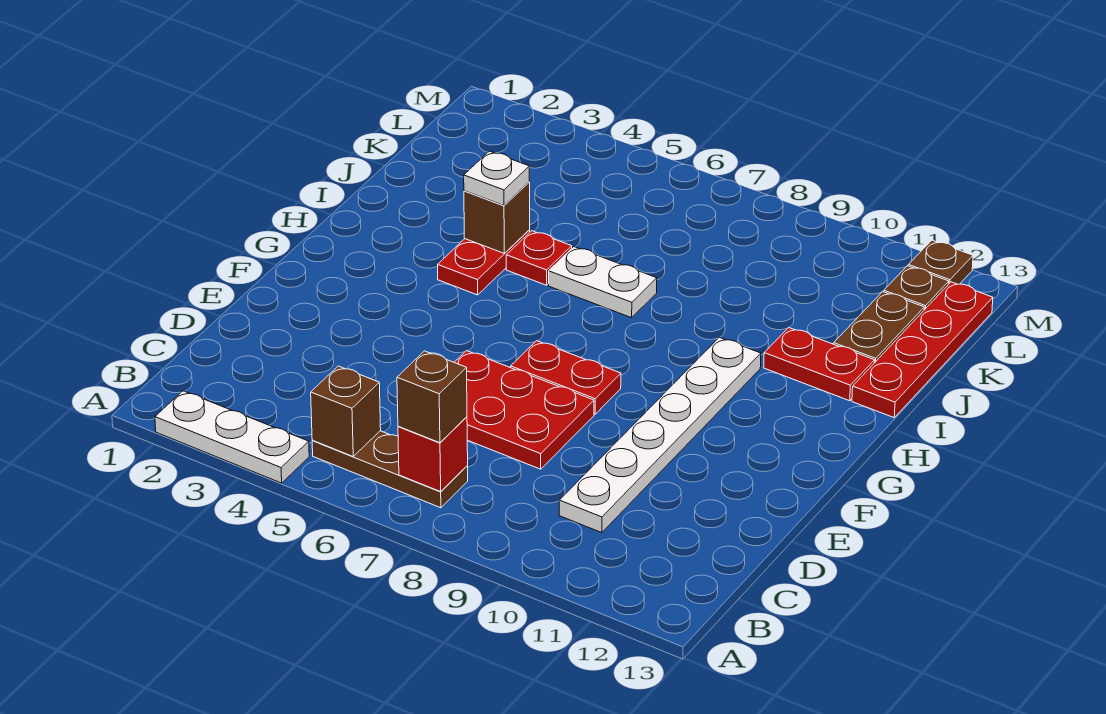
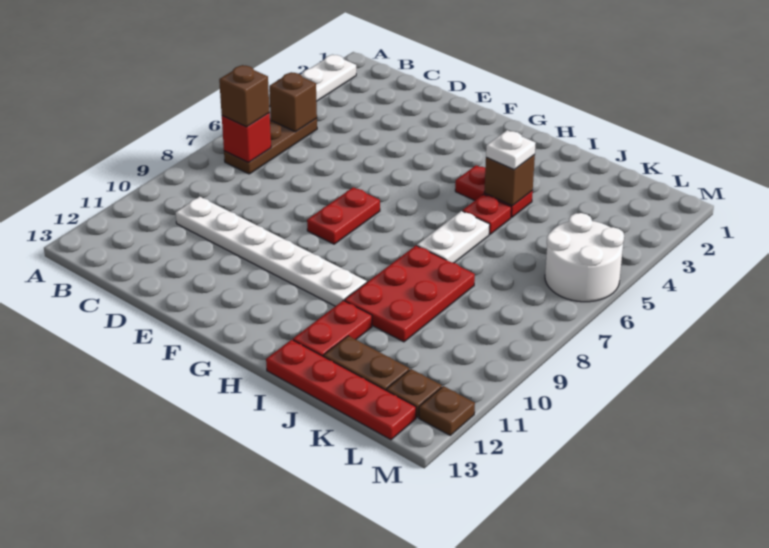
red 2x3 plate [454,351,594,469] -> red 2x3 plate moved to [345,246,475,342]
none -> white 2x2 round brick [545,213,624,302]

